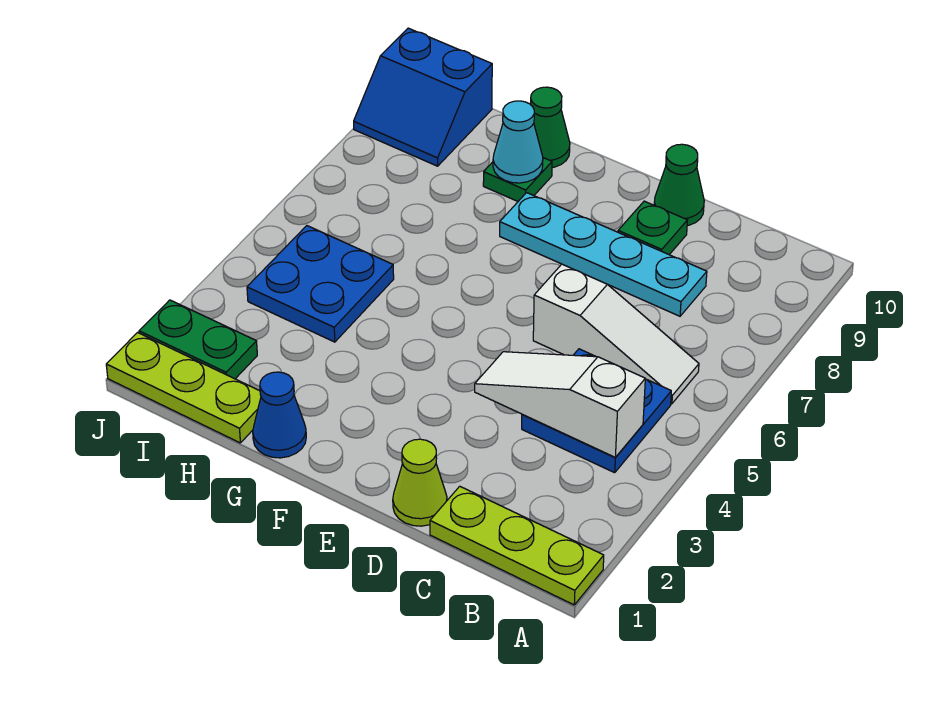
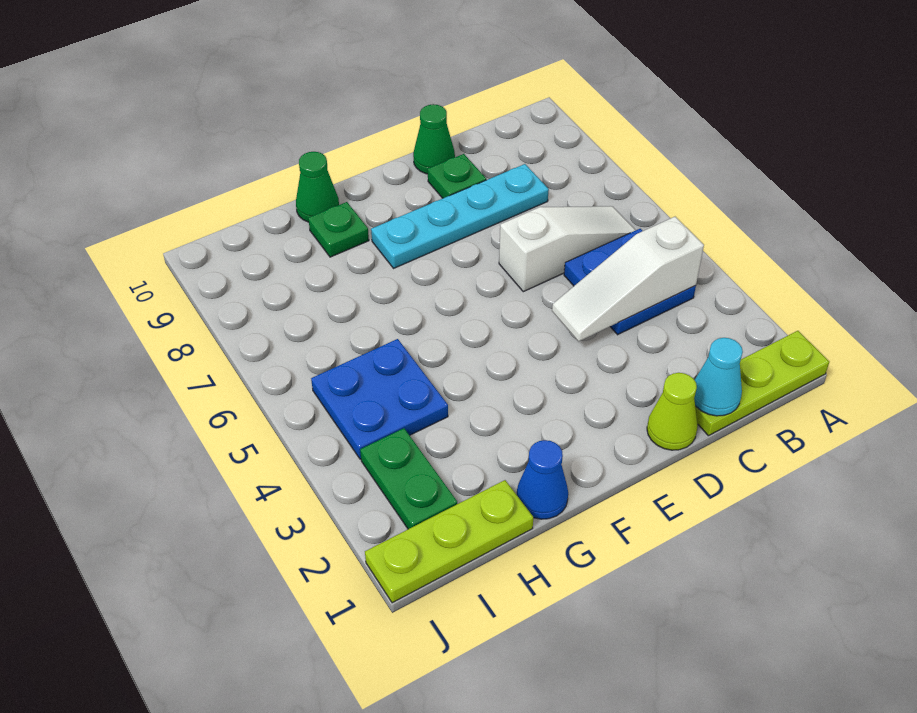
cyan 1x1 cone [493,101,543,183] -> cyan 1x1 cone moved to [694,338,743,416]
green 1x2 plate [139,300,257,379] -> green 1x2 plate turned to [360,428,457,529]
blue 2x2 slope [354,28,492,166] -> none

